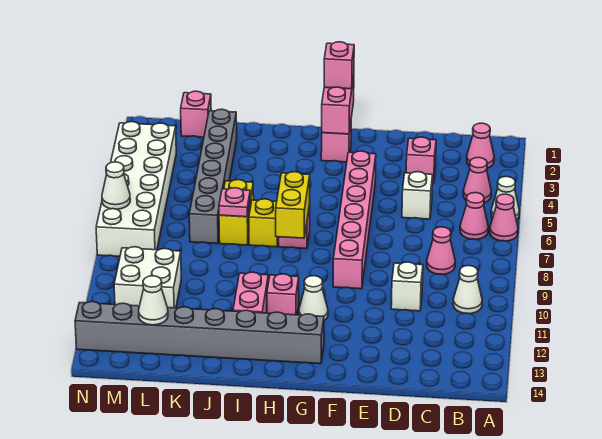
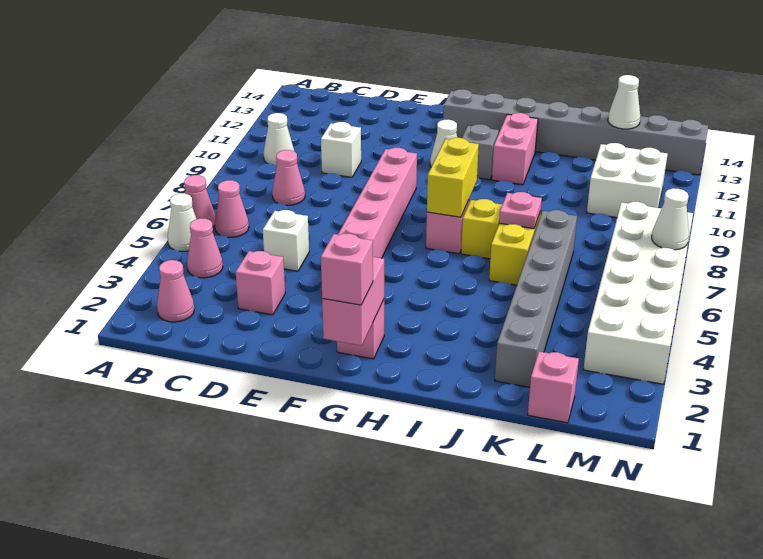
pink 1x1 brick [267,274,299,315] -> grey 1x1 brick [462,124,499,180]

